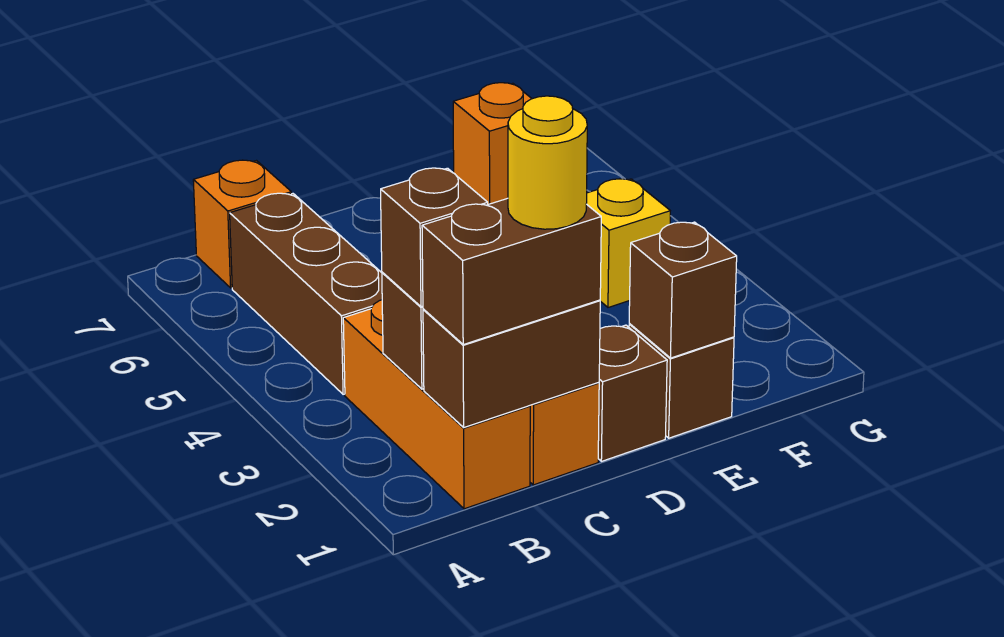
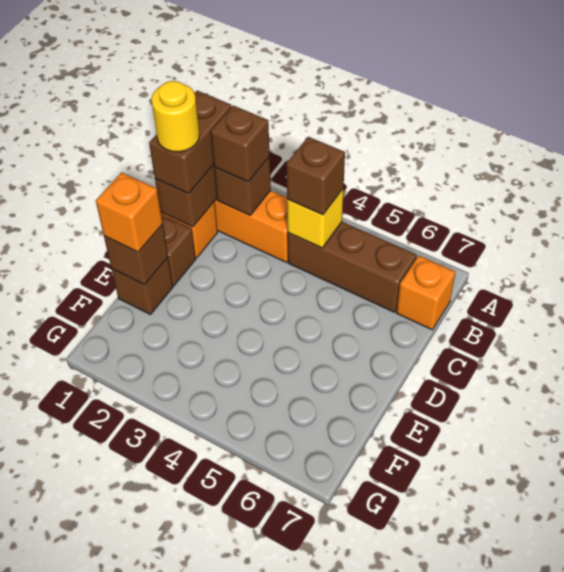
none -> brown 1x1 brick [286,137,345,215]
yellow 1x1 brick [586,179,670,307] -> yellow 1x1 brick moved to [287,189,343,248]
orange 1x1 brick [453,83,532,204] -> orange 1x1 brick moved to [96,172,163,252]

